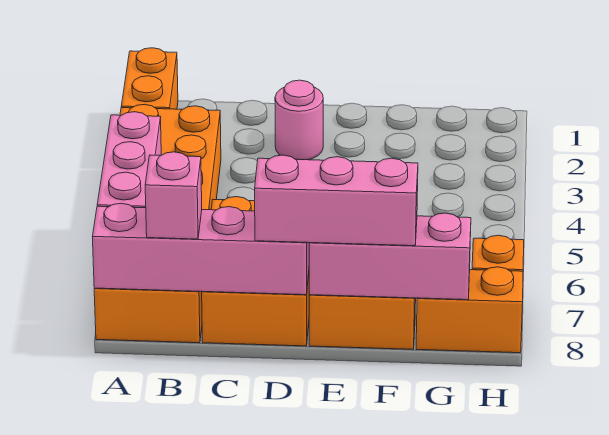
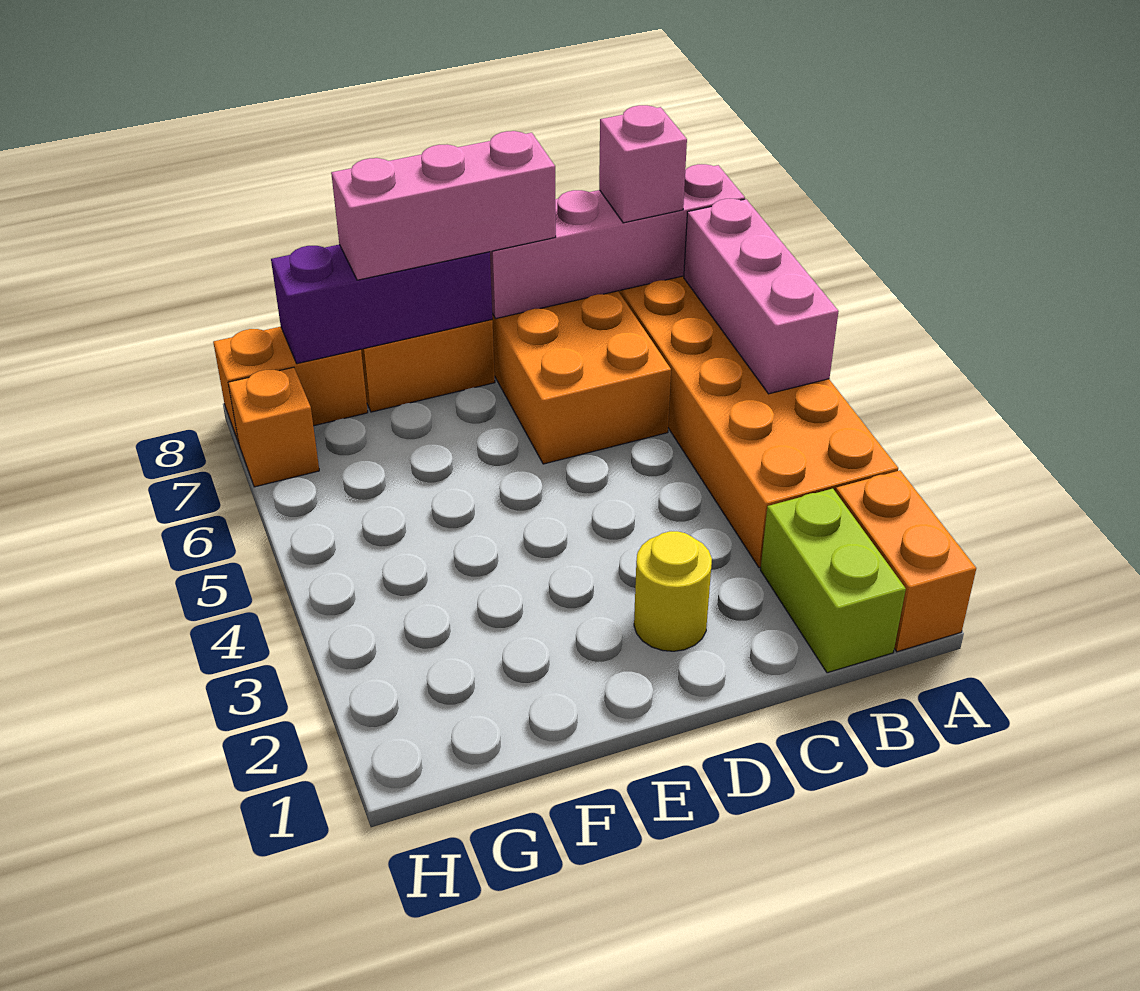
none -> lime 1x2 brick [760,489,906,673]
pink 1x1 round brick [275,80,323,160] -> yellow 1x1 round brick [634,531,712,651]
pink 1x3 brick [309,213,471,300] -> purple 1x3 brick [271,244,492,364]

